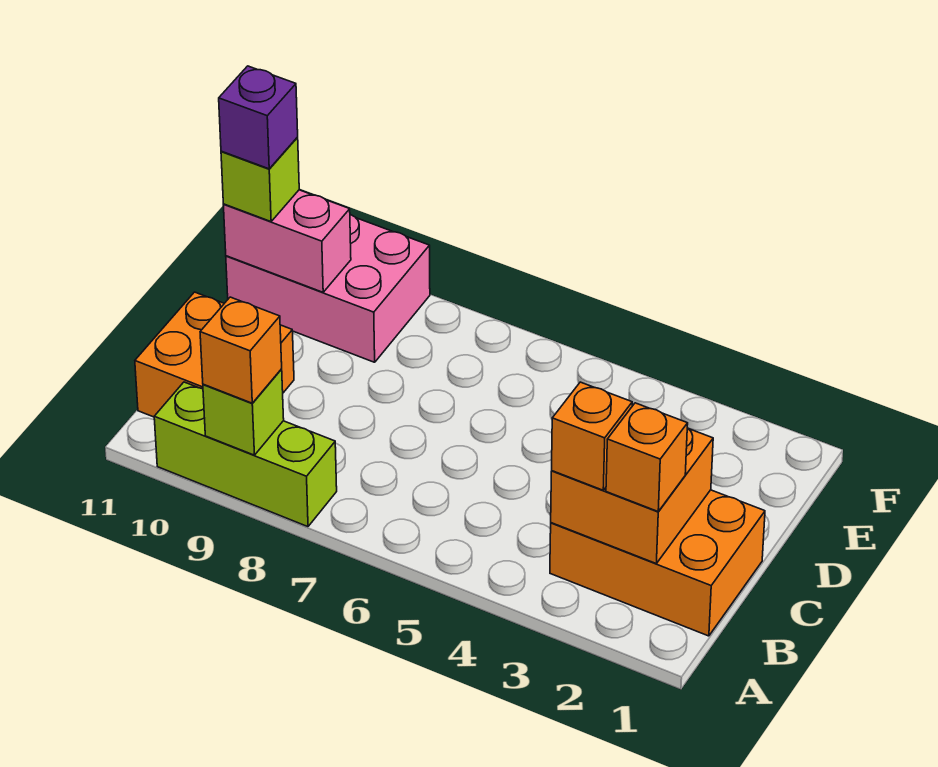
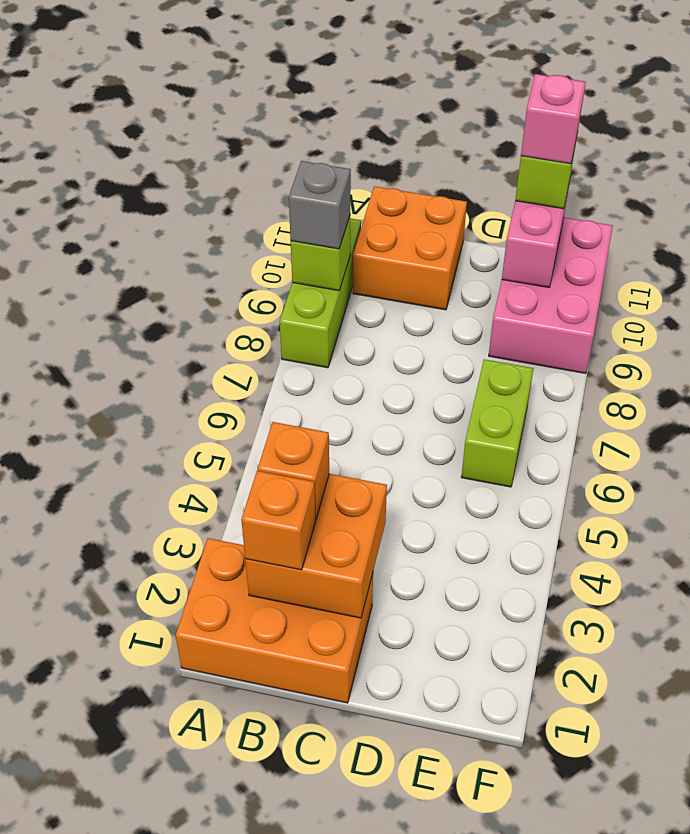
orange 1x1 brick [200,297,282,403] -> grey 1x1 brick [289,161,351,249]
orange 2x3 brick [550,490,765,636] -> orange 2x3 brick turned to [176,538,373,703]
none -> lime 1x2 brick [461,359,533,487]
purple 1x1 brick [219,66,298,169] -> pink 1x1 brick [521,74,586,164]

